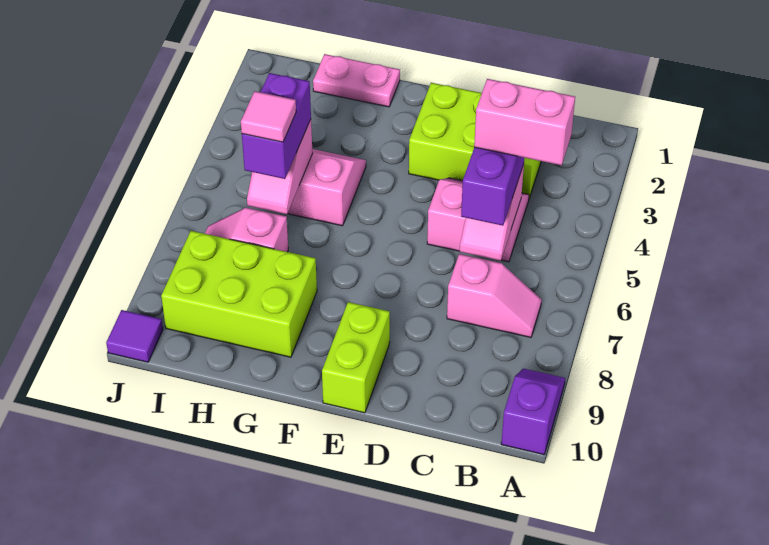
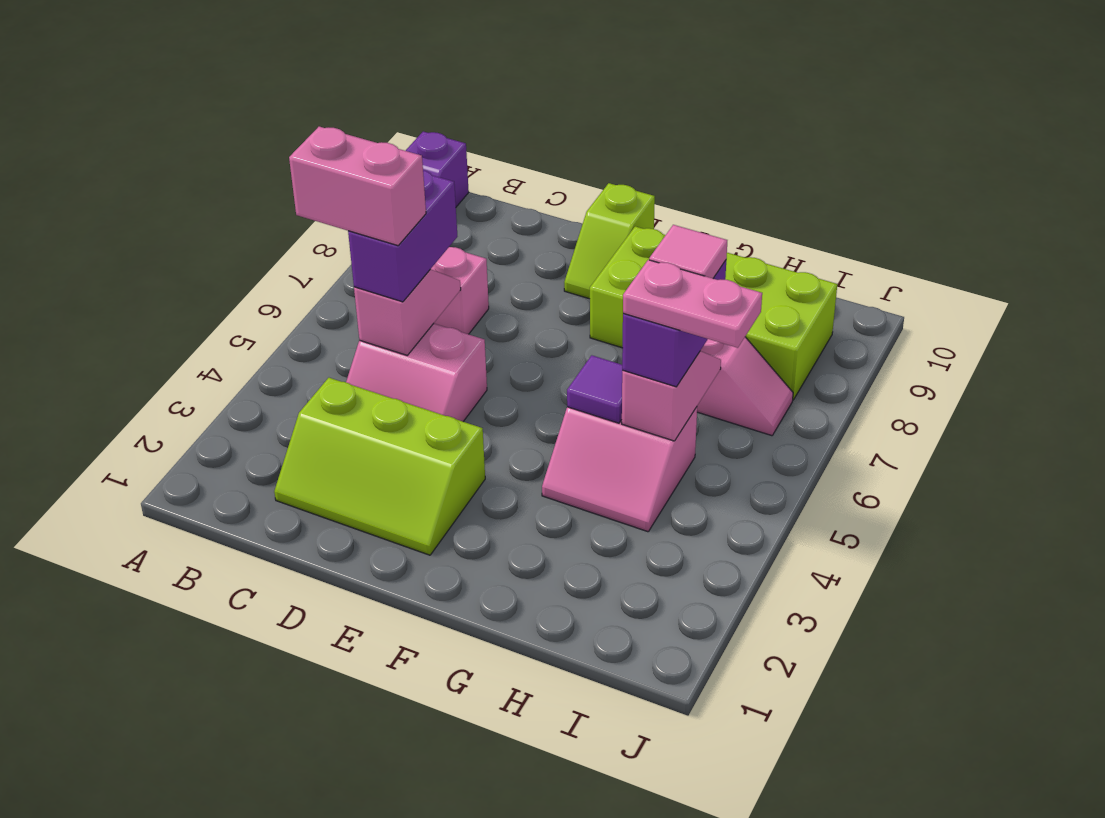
lime 2x3 brick [409,83,541,198] -> lime 2x3 slope [274,378,485,555]
lime 1x2 brick [322,302,390,413] -> lime 1x2 slope [564,183,655,299]
pink 1x2 plate [313,54,400,107] -> pink 1x2 plate moved to [623,260,762,348]
lime 2x3 brick [161,231,317,357] -> lime 2x4 brick [590,226,837,400]
purple 1x1 tile [106,310,163,362] -> purple 1x1 tile moved to [567,355,622,423]

